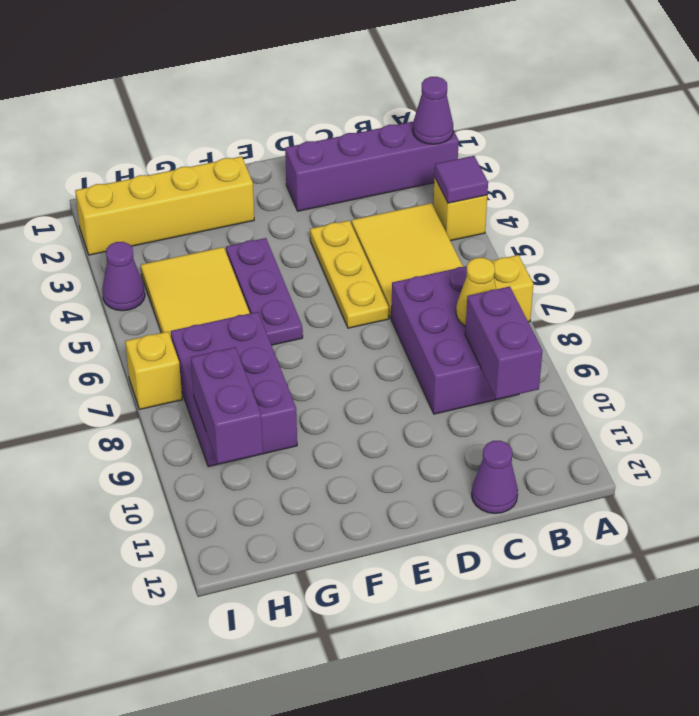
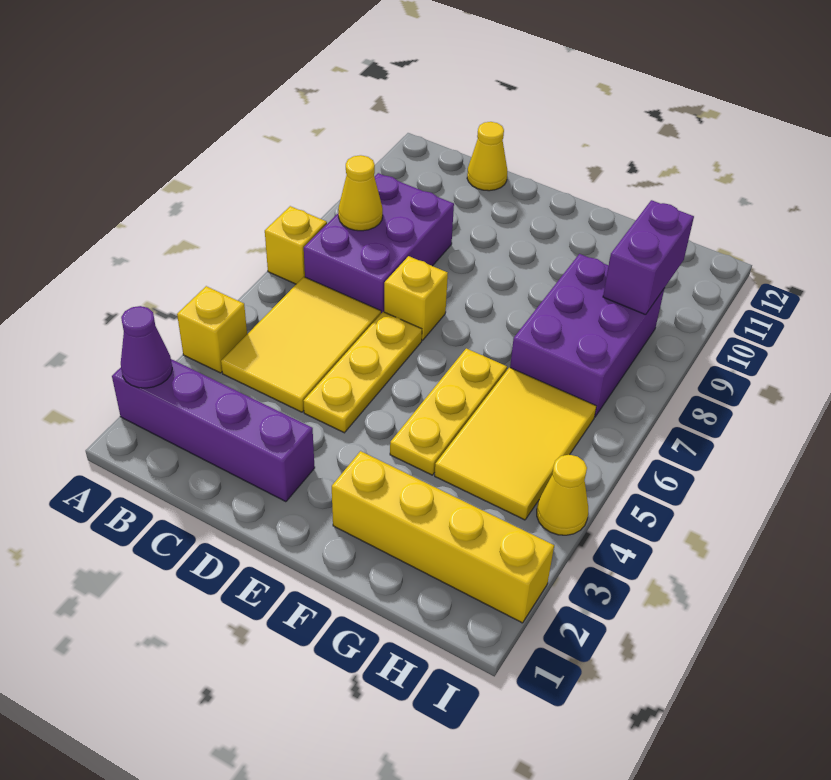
purple 1x1 tile [435,156,488,203] -> none
purple 1x2 brick [465,286,543,399] -> none
purple 1x1 cone [472,441,518,514] -> yellow 1x1 cone [467,122,507,191]
purple 1x3 plate [226,238,303,345] -> yellow 1x3 plate [390,348,507,475]
purple 1x1 cone [102,242,145,311] -> yellow 1x1 cone [537,455,588,535]
yellow 1x1 brick [125,332,182,409] -> yellow 1x1 brick moved to [384,256,448,340]

